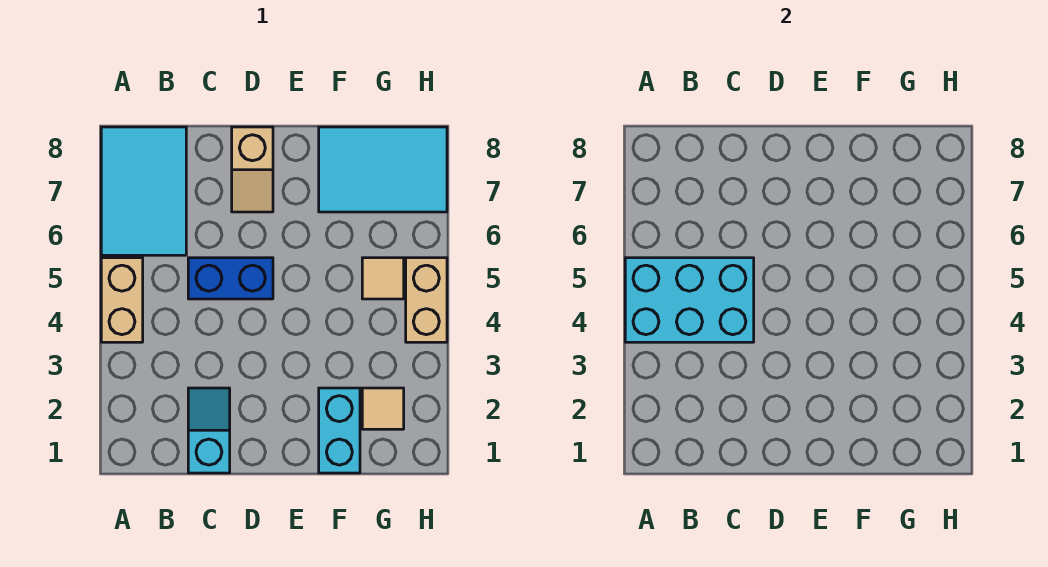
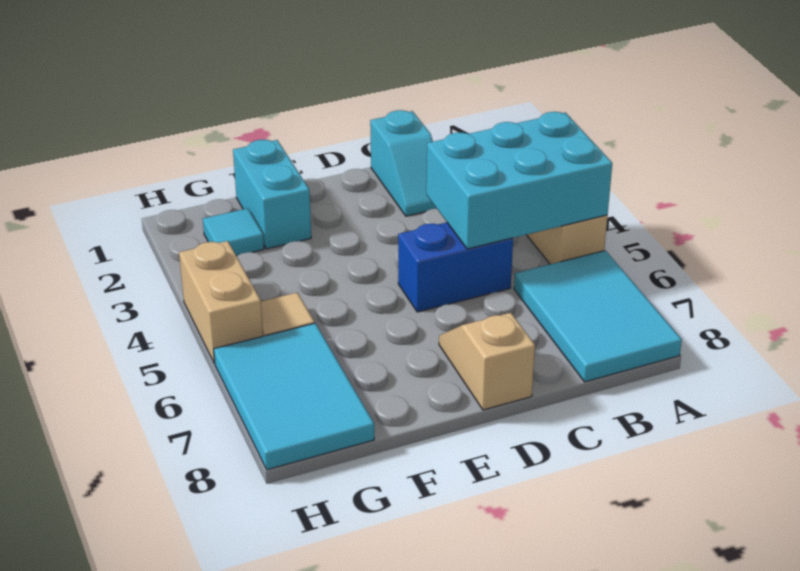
cyan 2x3 tile [319,127,447,212] -> cyan 2x3 tile turned to [214,323,374,470]
tan 1x1 tile [362,388,404,429] -> cyan 1x1 tile [203,208,264,256]

